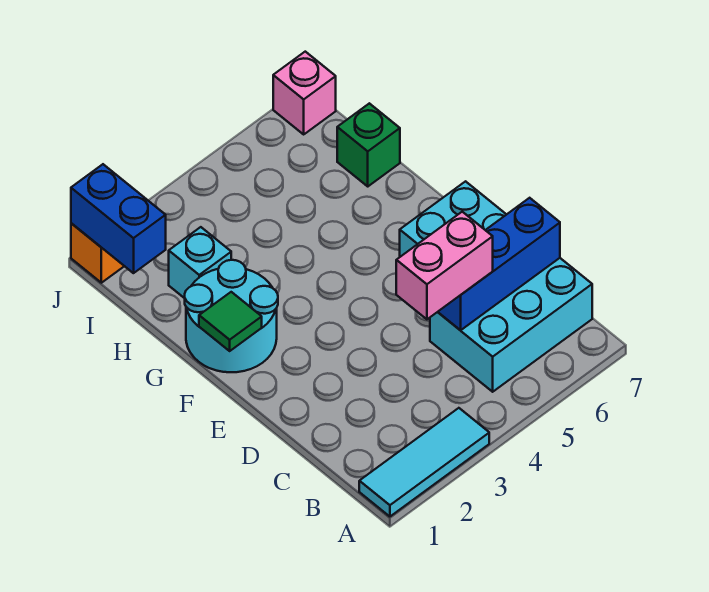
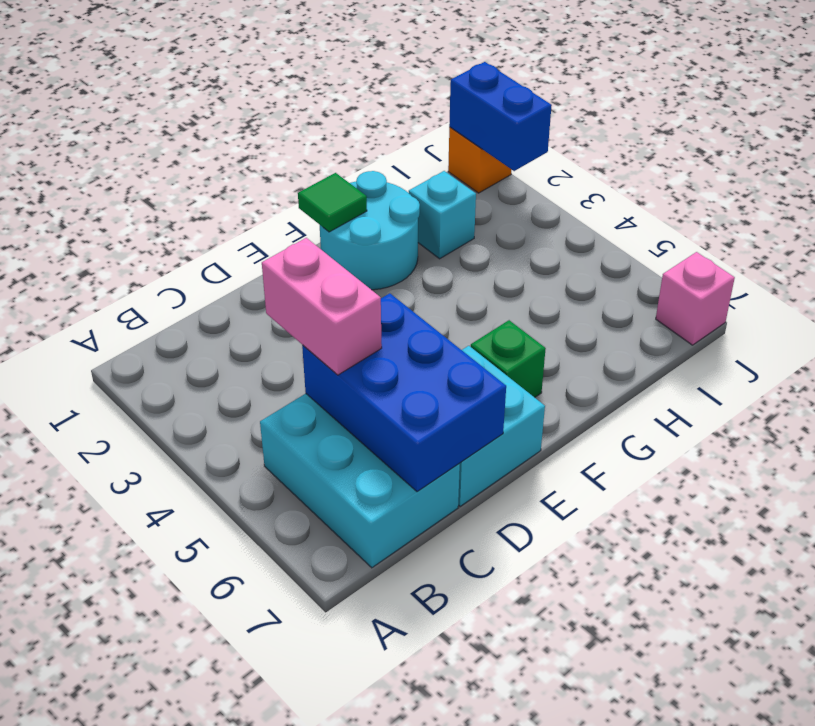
cyan 1x3 tile [359,408,489,517] -> none
blue 1x3 brick [438,198,560,330] -> blue 2x3 brick [302,293,506,492]
green 1x1 brick [337,103,400,186] -> green 1x1 brick moved to [471,320,546,397]
blue 1x2 brick [71,164,166,273] -> blue 1x2 brick turned to [449,62,552,171]

